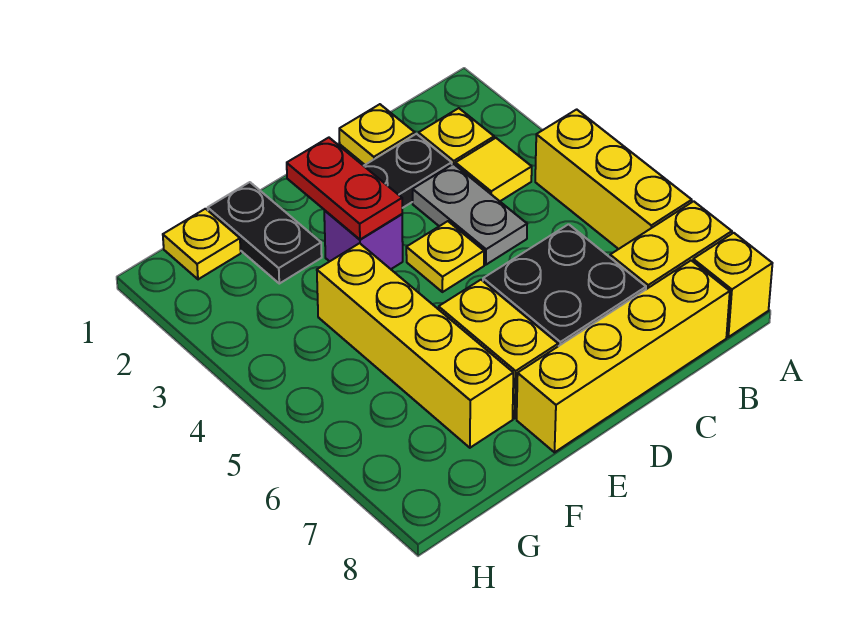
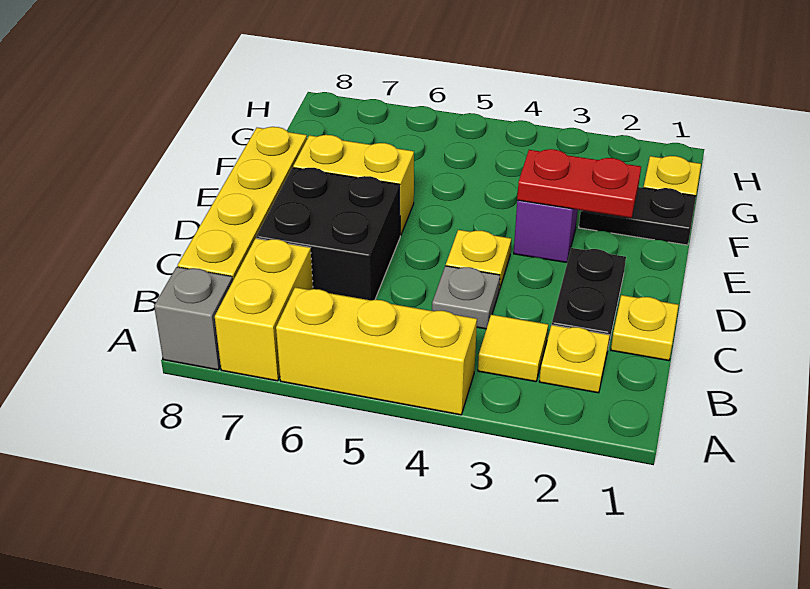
yellow 1x1 brick [693,233,772,337] -> grey 1x1 brick [154,267,233,370]
grey 1x2 plate [413,164,527,265] -> grey 1x1 plate [432,266,500,329]
yellow 1x4 brick [317,243,513,448] -> none

